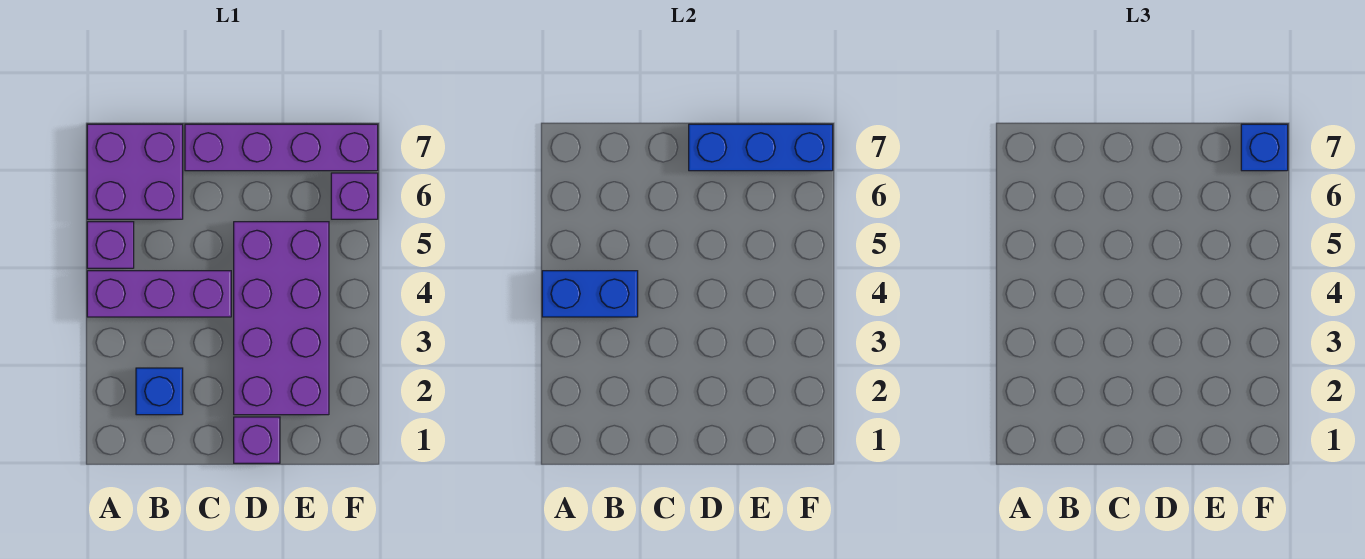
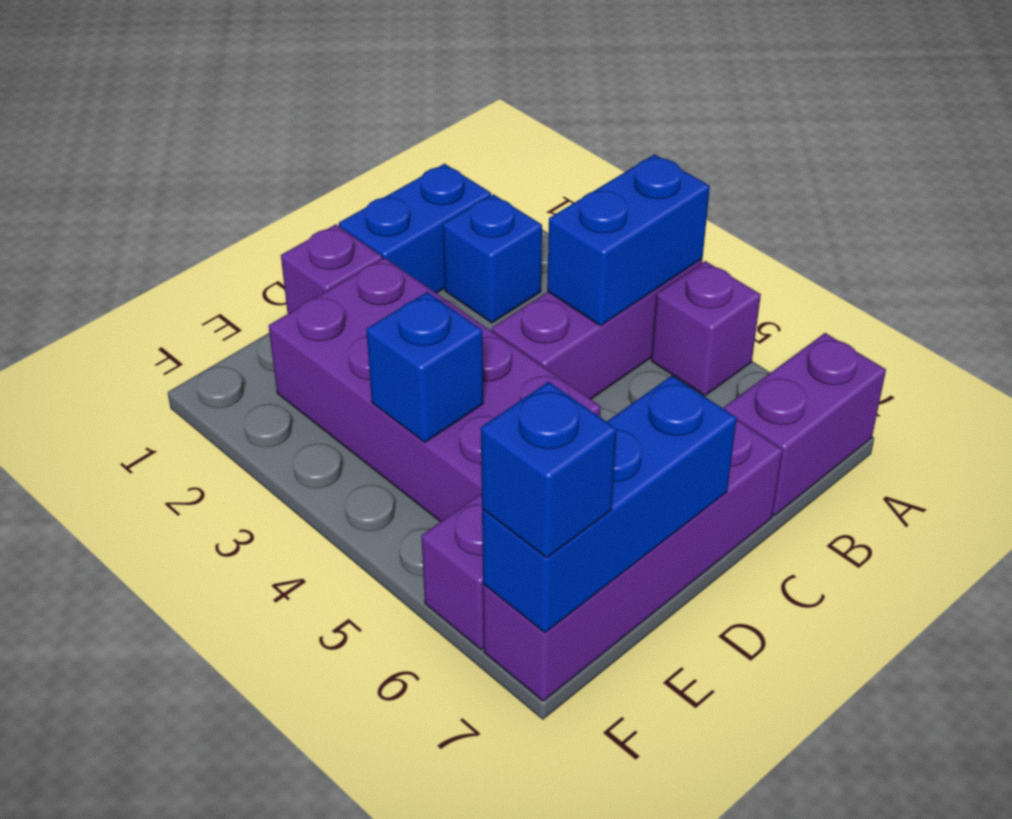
purple 2x2 brick [87,124,183,219] -> purple 1x2 brick [724,333,886,516]
none -> blue 1x2 brick [339,164,491,293]
none -> blue 1x1 brick [366,292,483,442]

